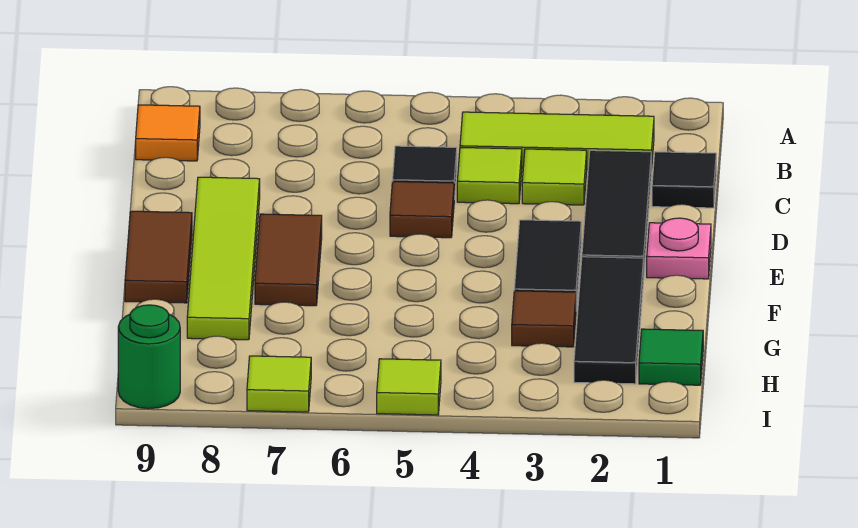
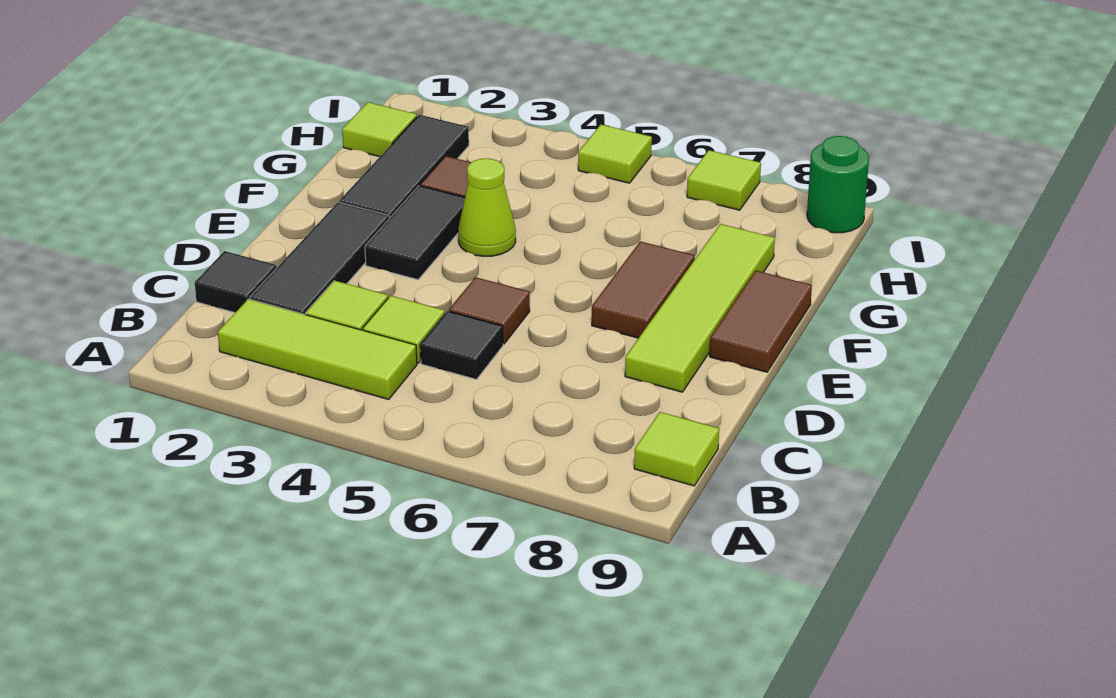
orange 1x1 tile [136,105,200,161] -> lime 1x1 tile [634,412,719,486]
pink 1x1 plate [647,218,711,279] -> none
none -> lime 1x1 cone [458,158,516,256]
green 1x1 tile [639,329,703,385] -> lime 1x1 tile [342,102,417,157]

